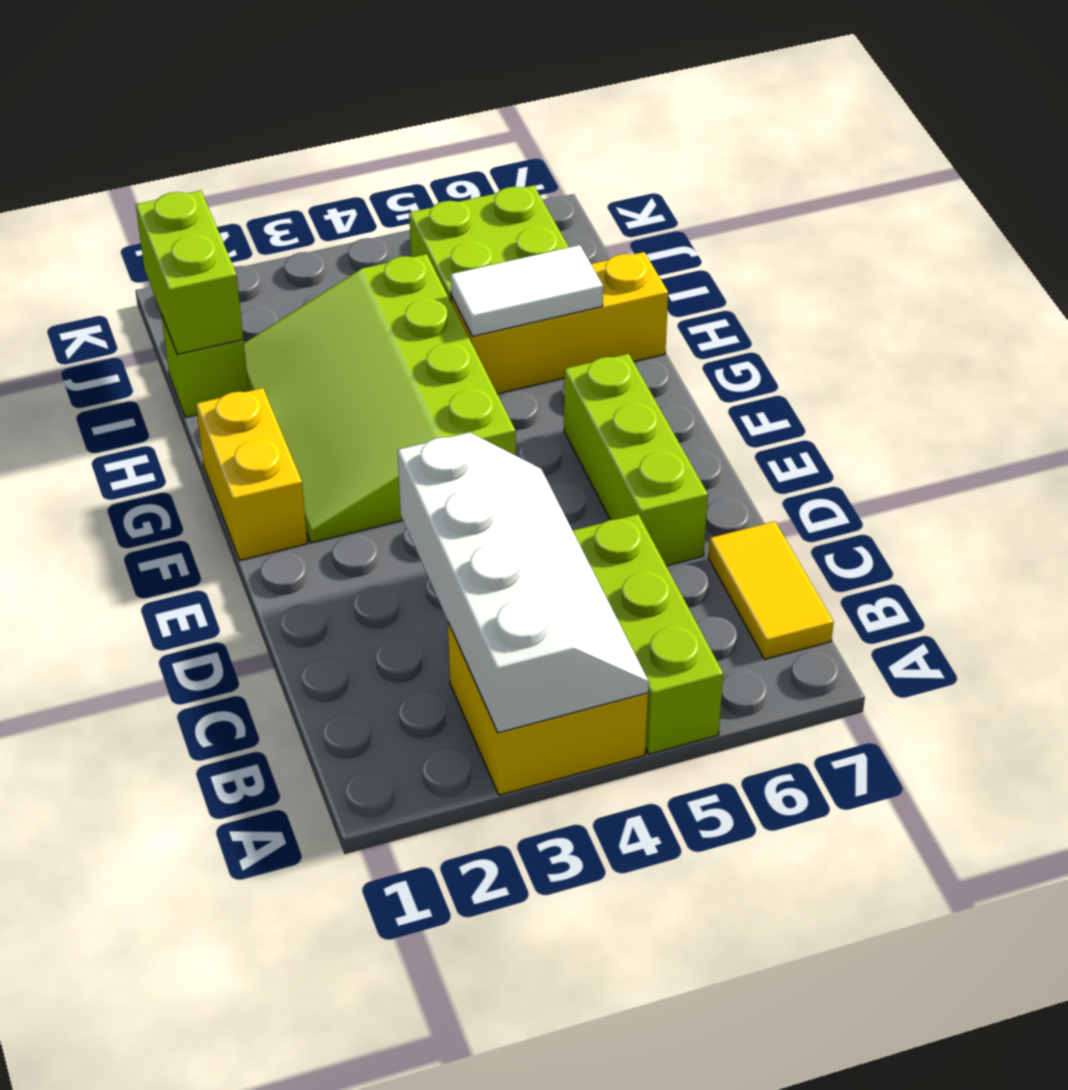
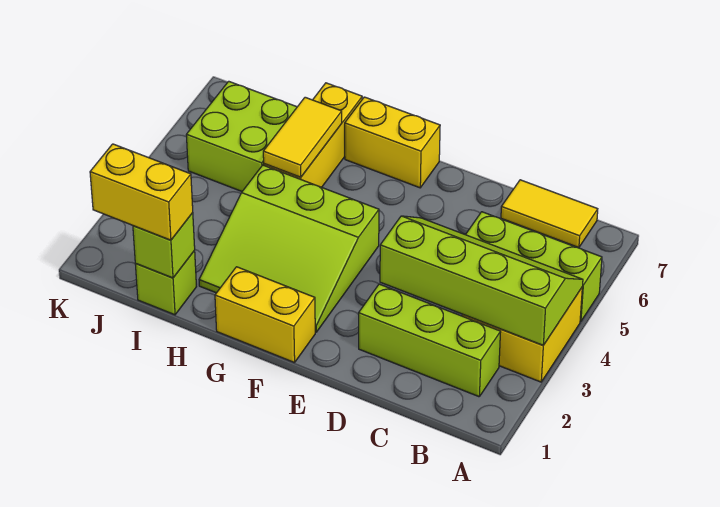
white 2x4 slope [397,432,649,733] -> lime 2x4 slope [380,216,583,345]
lime 1x3 brick [564,354,708,566] -> lime 1x3 brick moved to [359,284,501,397]
lime 3x4 slope [244,254,516,543] -> lime 3x3 slope [199,165,379,332]
none -> yellow 1x2 brick [345,97,440,188]
white 1x2 tile [451,245,603,336] -> yellow 1x2 tile [263,97,342,177]
lime 1x2 brick [136,191,243,354] -> lime 1x1 brick [133,213,195,278]
none -> yellow 1x2 brick [90,144,193,240]

